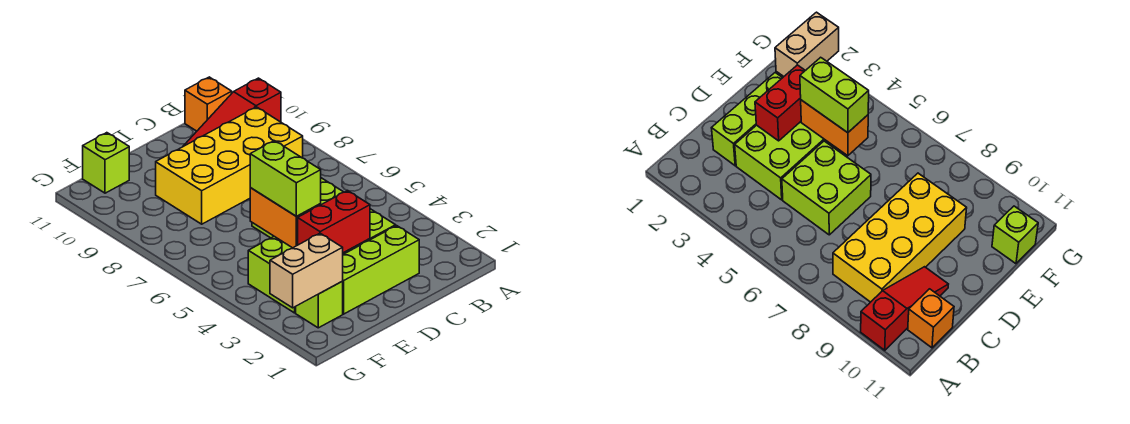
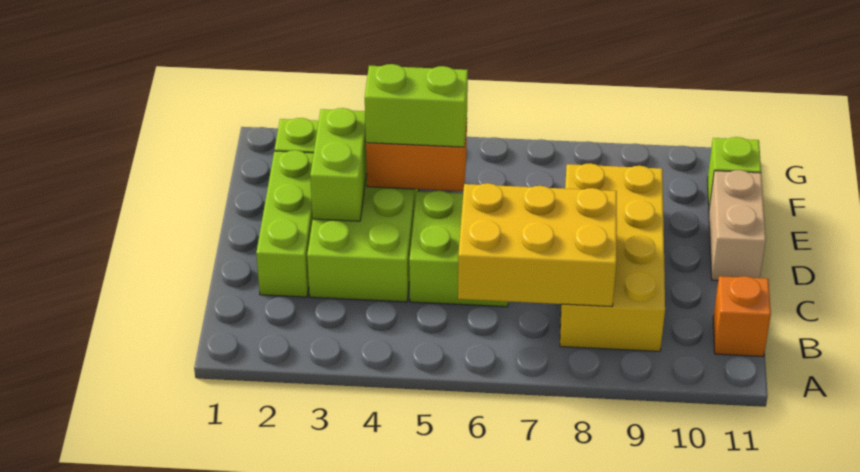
red 1x3 slope [183,78,281,147] -> none
none -> yellow 2x3 brick [458,183,617,306]
red 1x2 brick [298,190,370,253] -> lime 1x2 brick [310,108,367,221]
tan 1x2 brick [270,233,343,308] -> tan 1x2 brick moved to [709,170,766,281]

